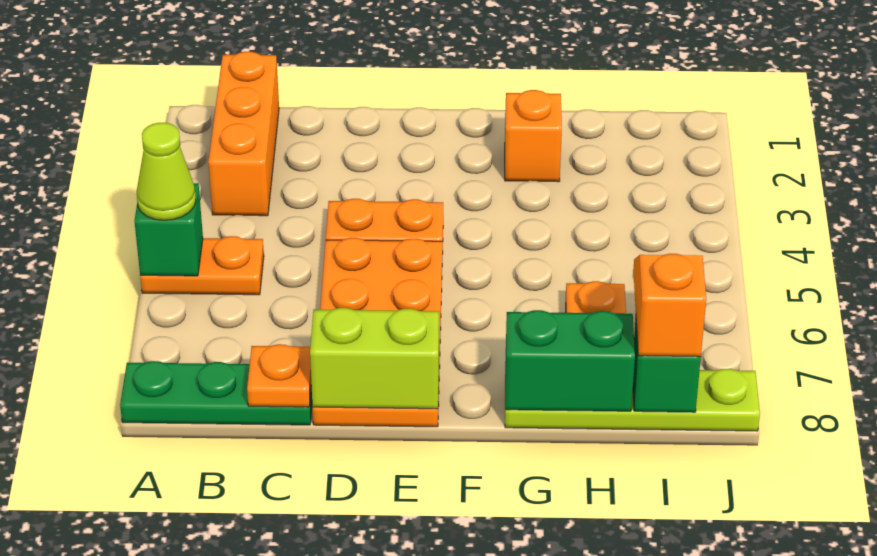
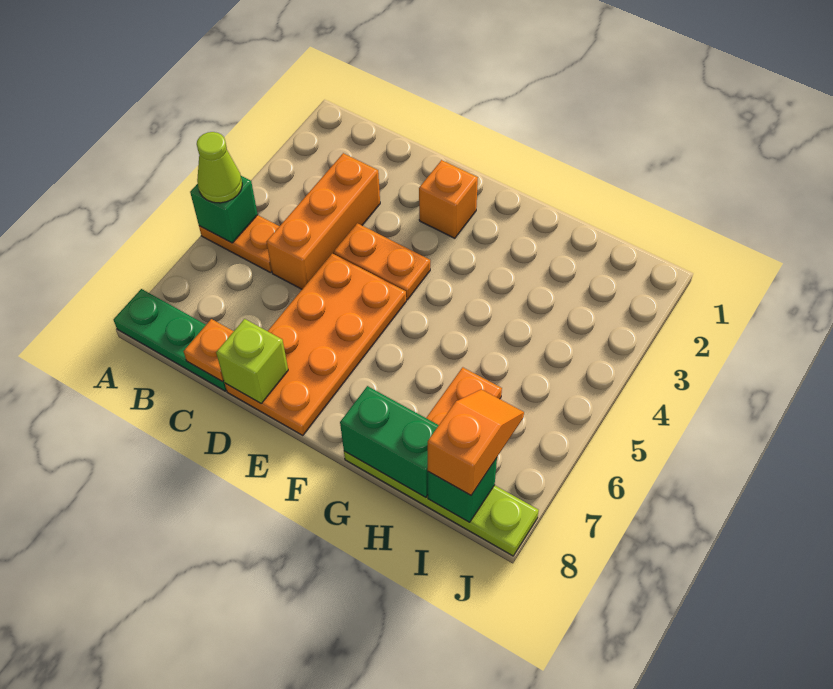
orange 1x3 brick [208,52,279,216] -> orange 1x3 brick moved to [267,153,380,289]
lime 1x2 brick [310,308,439,409] -> lime 1x1 brick [216,319,288,403]
orange 1x1 brick [505,90,562,182] -> orange 1x1 brick moved to [419,160,478,238]

